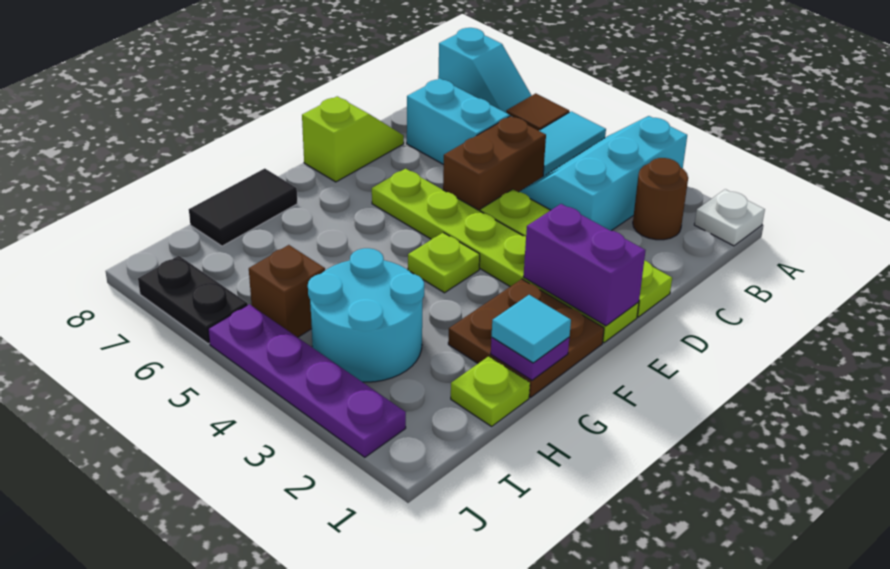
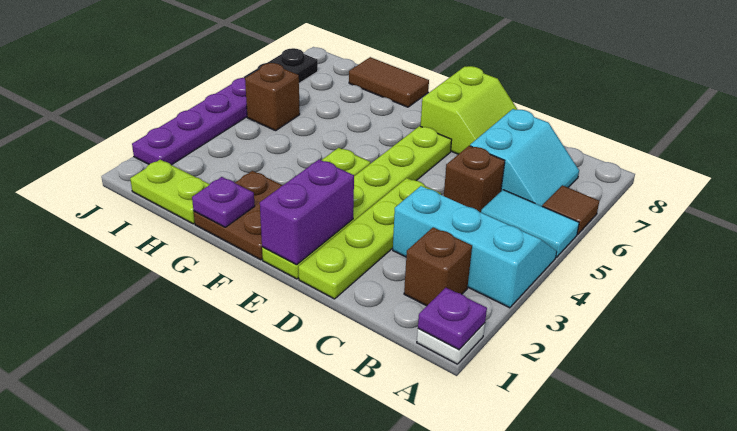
none -> purple 1x1 plate [418,288,487,350]
cyan 1x2 slope [438,28,532,113] -> none
brown 1x1 round brick [633,158,688,240] -> brown 1x1 brick [404,227,472,306]
brown 1x2 brick [443,116,546,211] -> brown 1x1 brick [444,146,505,213]
lime 1x2 slope [302,96,404,182] -> lime 2x2 slope [421,66,518,154]
cyan 1x1 tile [492,295,571,363] -> none
black 1x2 tile [189,169,298,246] -> brown 1x2 tile [349,57,429,107]
lime 1x1 plate [451,356,530,426] -> lime 1x2 plate [130,160,210,224]
cyan 2x2 round brick [308,248,424,382] -> none

